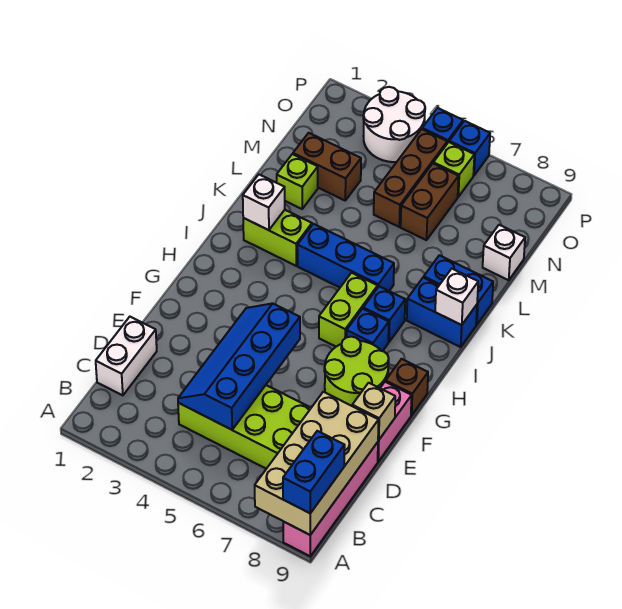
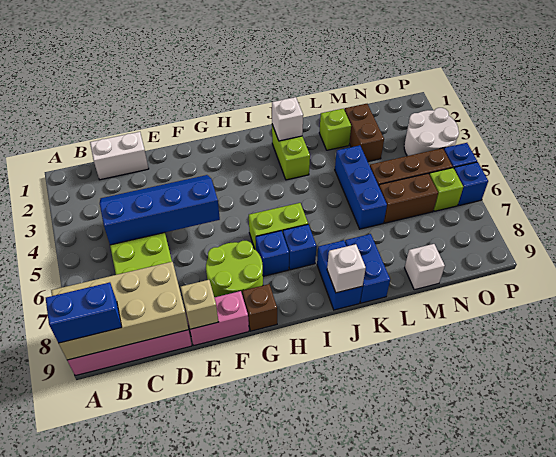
blue 1x3 brick [297,224,394,291] -> blue 1x3 brick moved to [335,145,387,229]

